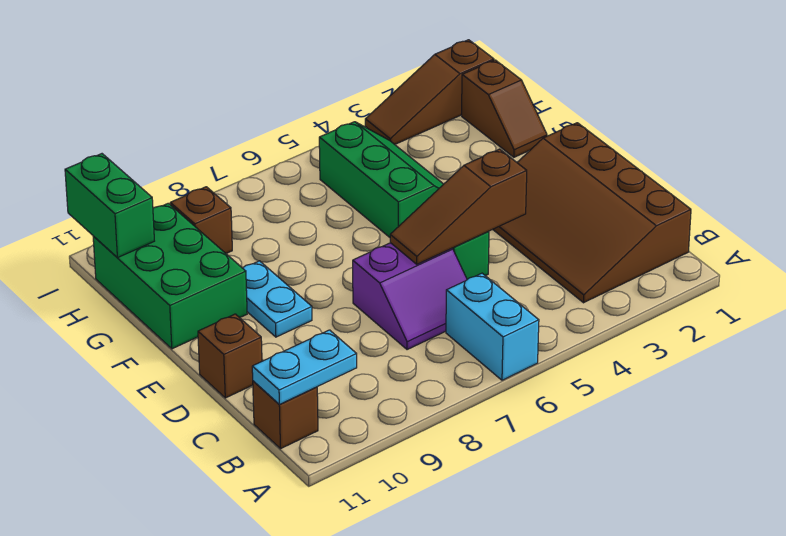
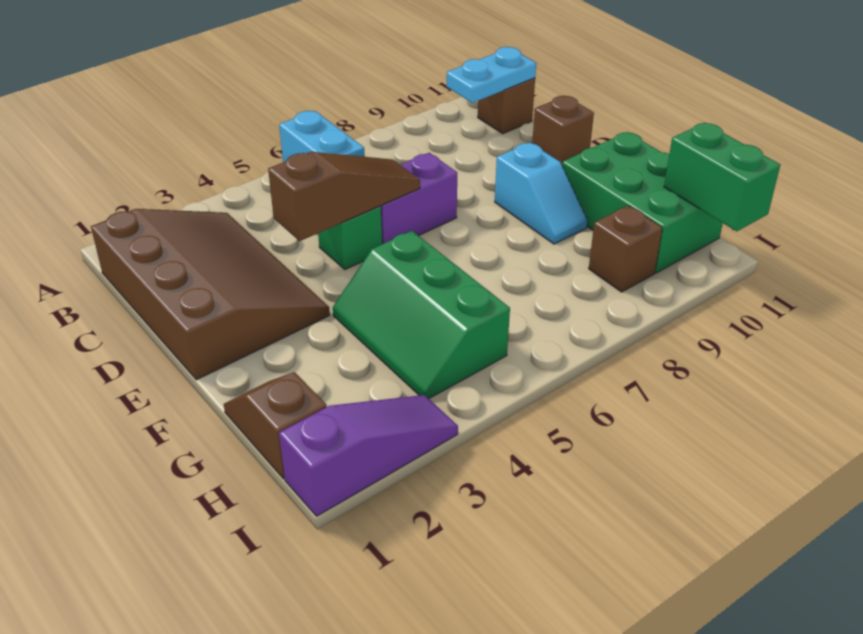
cyan 1x2 plate [243,261,312,337] -> cyan 1x2 slope [495,142,587,244]
brown 1x3 slope [365,40,494,144] -> purple 1x3 slope [279,395,458,516]

